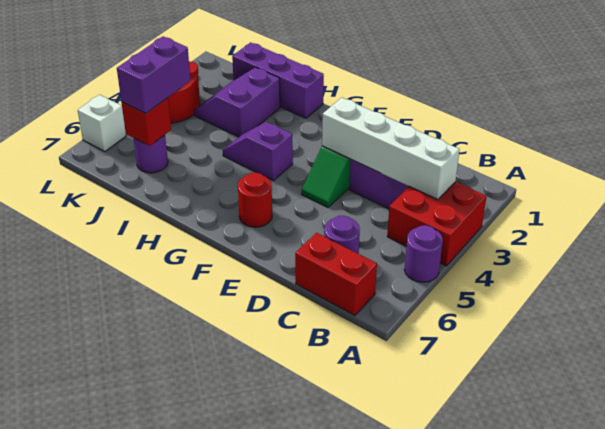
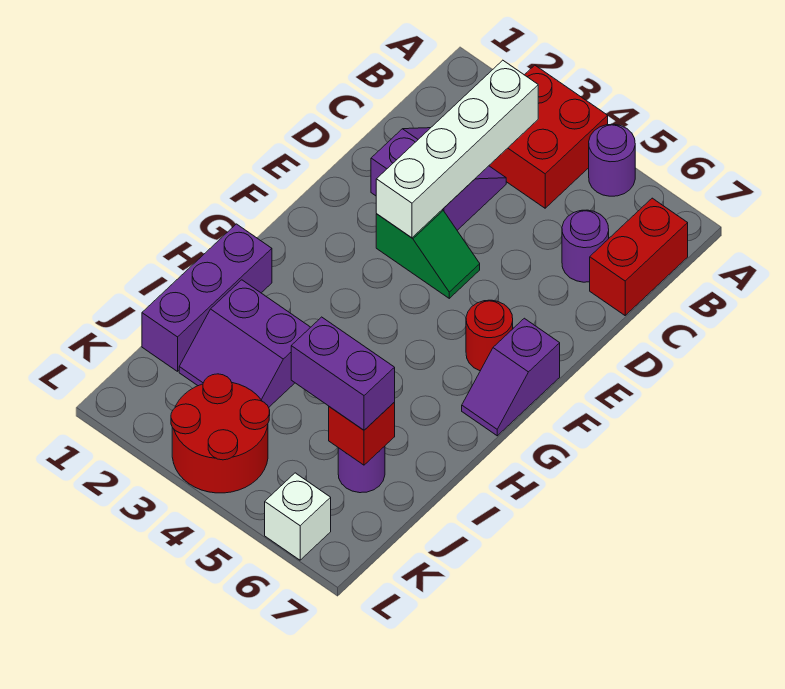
purple 1x2 slope [223,122,293,181] -> purple 1x2 slope moved to [462,318,560,436]

